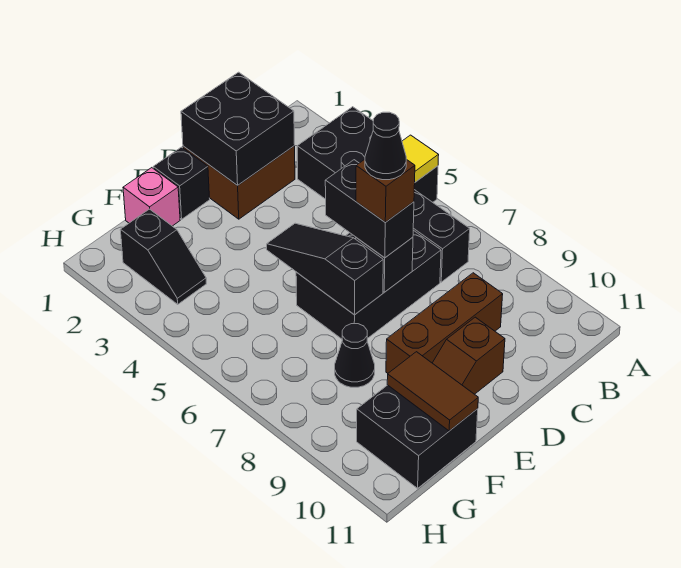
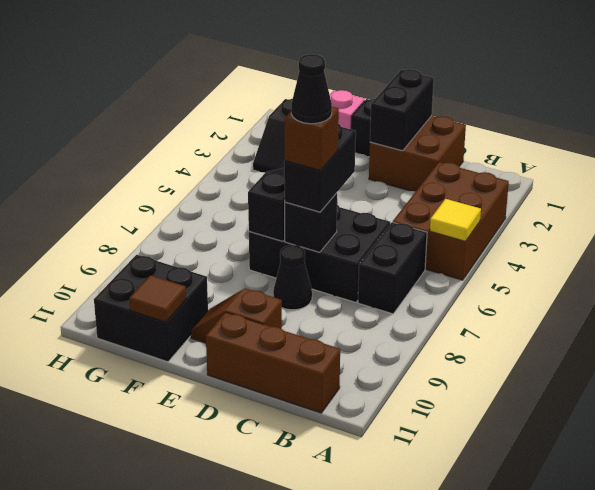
black 2x3 brick [297,107,438,202] -> brown 2x3 brick [393,162,509,280]
black 2x2 brick [181,72,295,185] -> black 1x2 brick [370,69,434,151]
brown 1x3 brick [386,273,503,373] -> brown 1x3 brick moved to [206,312,340,413]
black 1x1 cone [335,324,375,387] -> black 1x1 cone moved to [273,245,312,310]
brown 1x2 tile [387,352,478,431] -> brown 1x1 tile [129,275,186,322]

